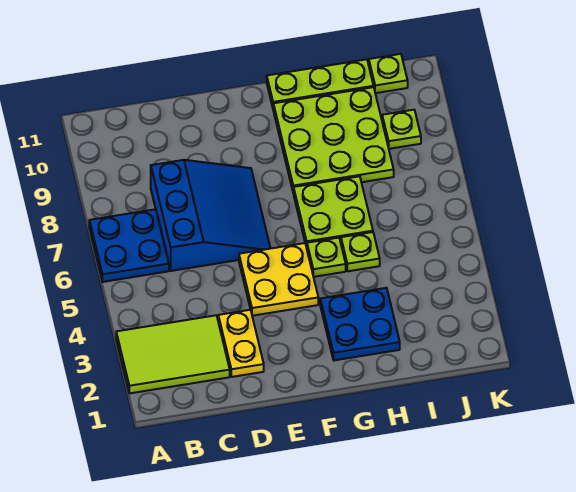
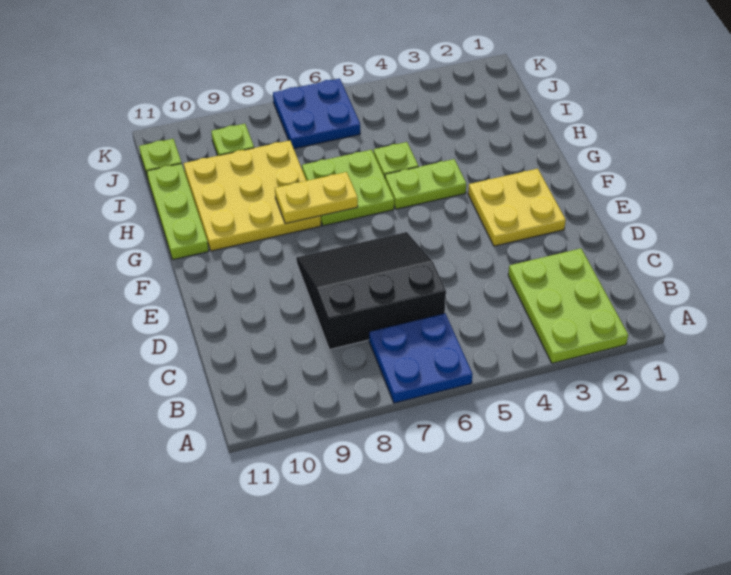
lime 2x3 tile [116,315,230,393] -> lime 2x3 plate [508,249,628,363]
blue 3x3 slope [151,160,270,271] -> black 3x3 slope [296,232,446,350]
yellow 1x2 plate [218,310,264,377] -> yellow 1x2 plate moved to [275,172,358,224]
yellow 2x2 plate [239,243,318,316] -> yellow 2x2 plate moved to [468,169,566,246]
blue 2x2 plate [320,288,400,360] -> blue 2x2 plate moved to [273,79,360,149]
lime 1x1 plate [307,238,346,277] -> lime 1x2 plate [385,159,466,209]
lime 3x3 plate [273,87,394,193] -> yellow 3x3 plate [184,140,321,251]

